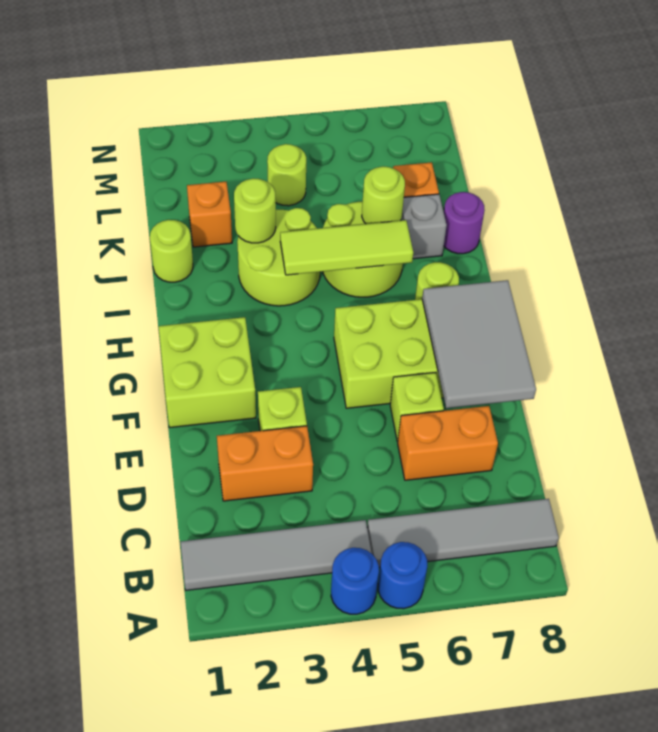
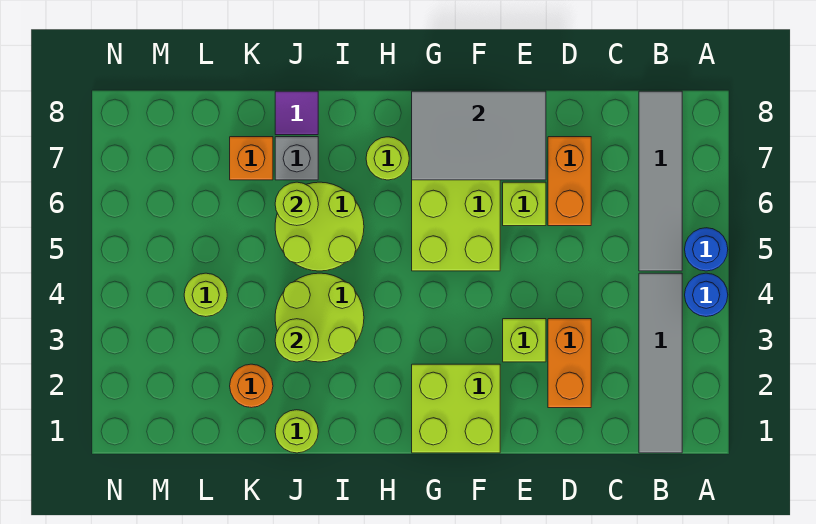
lime 1x3 tile [280,220,413,275] -> none
purple 1x1 round brick [444,192,484,254] -> purple 1x1 tile [275,91,318,135]
orange 1x1 brick [187,182,232,247] -> orange 1x1 round brick [230,364,273,408]

